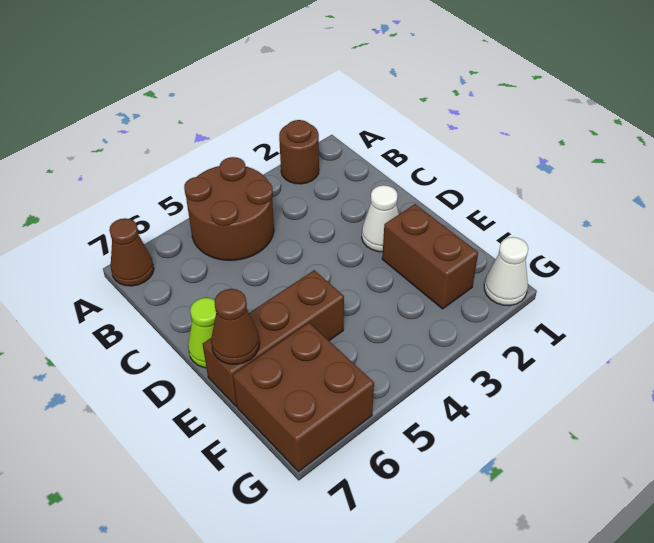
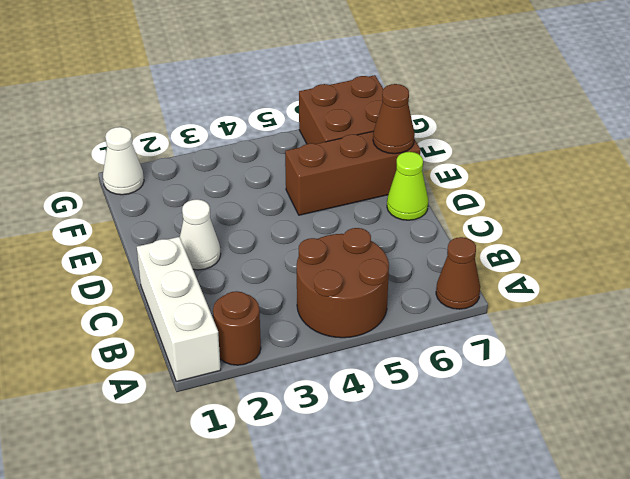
none -> white 1x3 brick [137,237,221,382]
brown 1x2 brick [382,204,478,309] -> none

